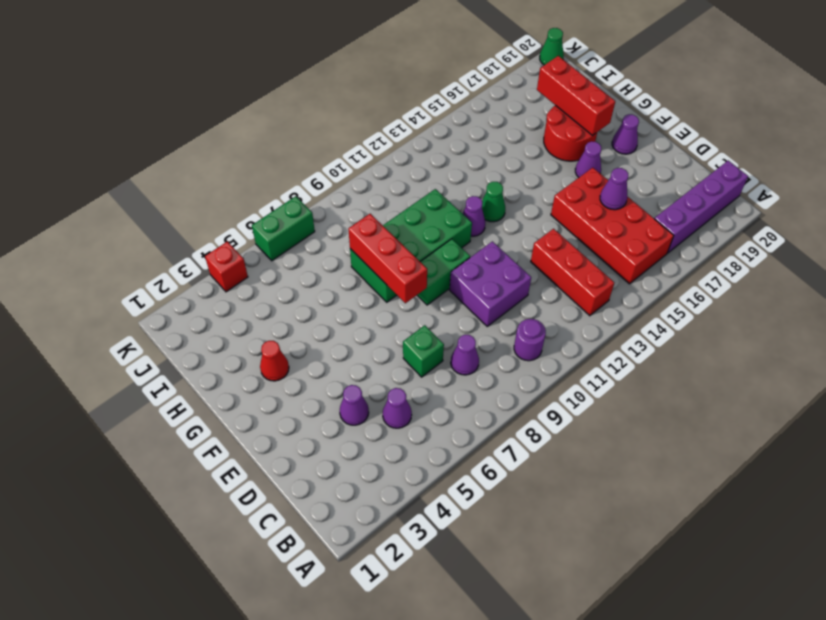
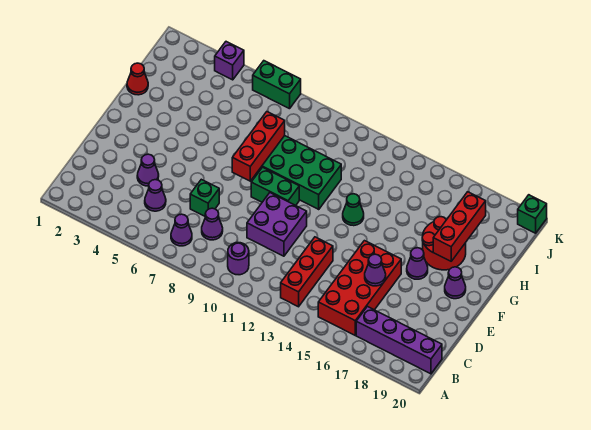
red 1x1 cone [260,341,289,381] -> red 1x1 cone moved to [127,63,148,95]
purple 1x1 cone [463,196,485,236] -> purple 1x1 cone moved to [171,214,192,246]
red 1x1 brick [205,241,248,292] -> purple 1x1 brick [215,42,244,80]
green 1x1 cone [540,28,564,65] -> green 1x1 brick [518,195,547,233]

